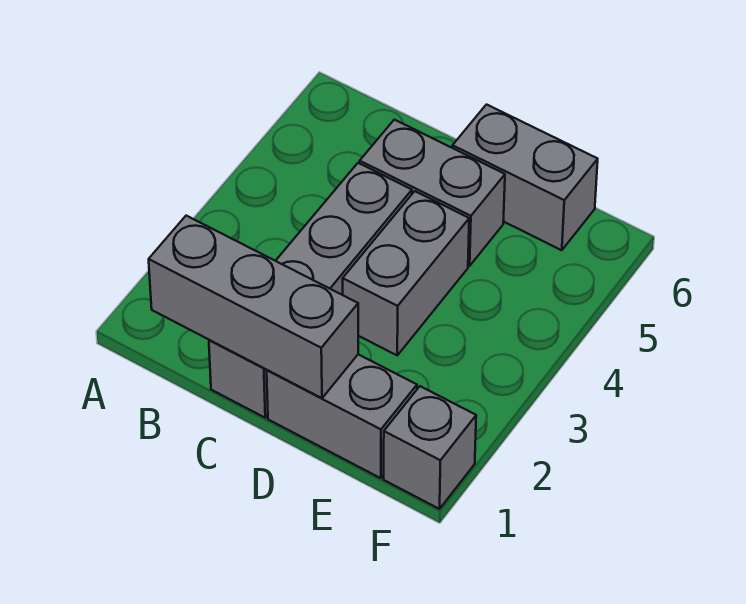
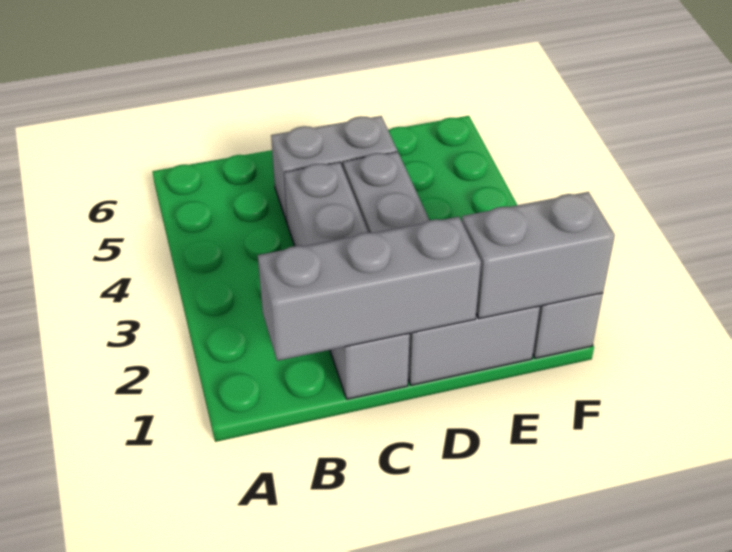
grey 1x2 brick [452,105,598,250] -> grey 1x2 brick moved to [462,192,615,319]

